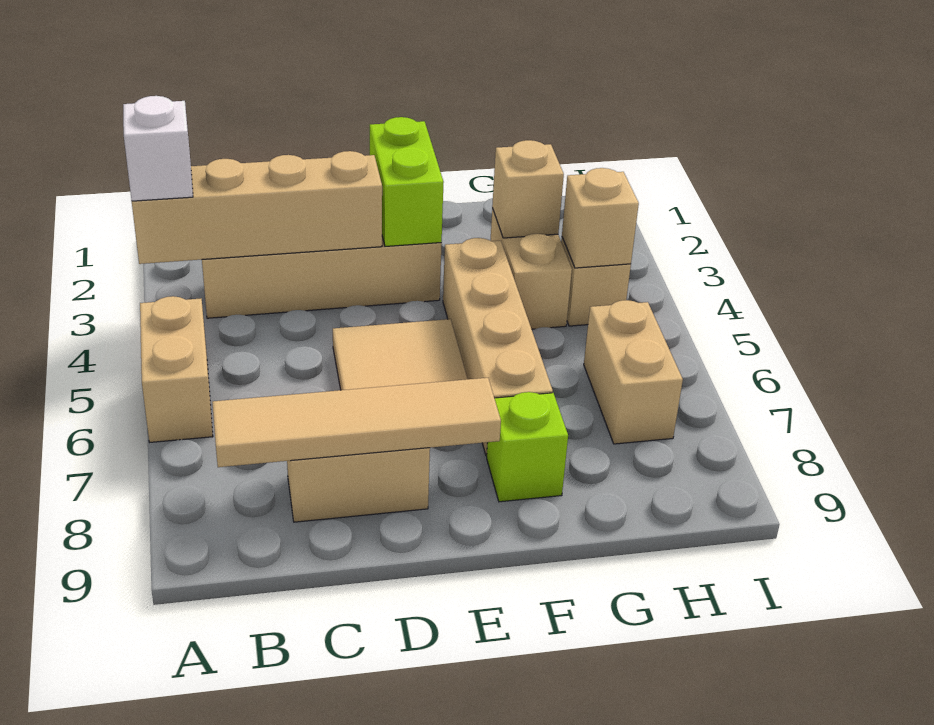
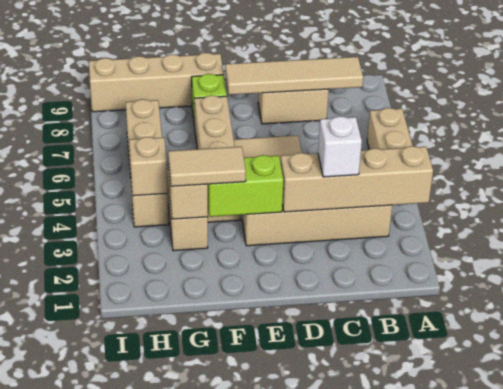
white 1x1 brick [123,96,193,201] -> white 1x1 brick moved to [318,116,362,177]
lime 1x2 brick [370,117,444,246] -> lime 1x2 brick turned to [208,155,283,217]
none -> tan 1x2 tile [168,147,246,186]
none -> tan 1x4 brick [89,53,224,112]

